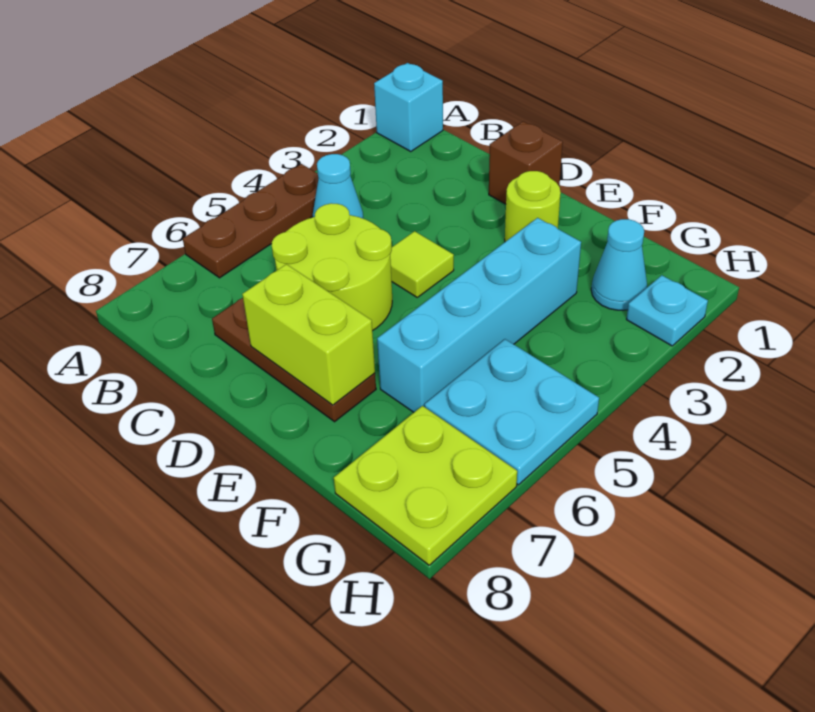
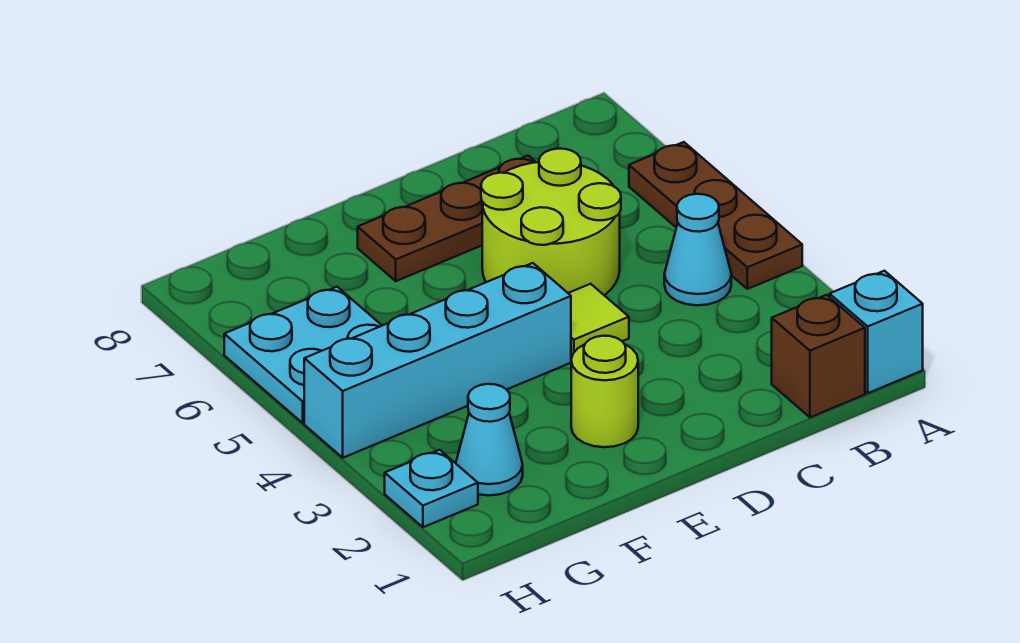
brown 1x1 brick [489,121,563,204] -> brown 1x1 brick moved to [772,295,865,417]
lime 1x2 brick [242,264,375,405] -> none
cyan 1x4 brick [377,218,581,412] -> cyan 1x4 brick turned to [304,263,571,458]
lime 2x2 plate [334,406,517,565] -> none

